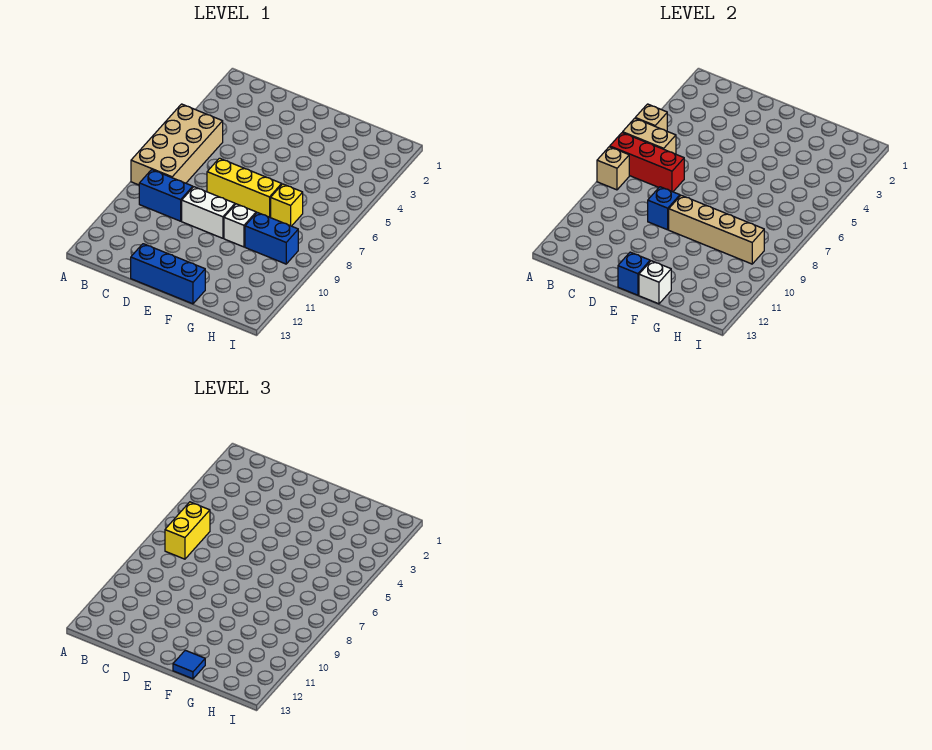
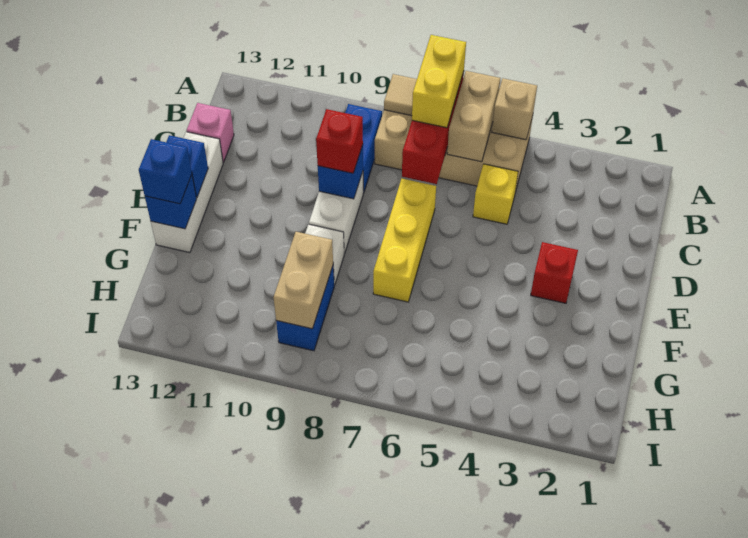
tan 1x1 brick [597,147,629,190] -> tan 1x1 tile [384,74,417,116]
yellow 1x2 brick [165,502,210,559] -> yellow 1x2 brick turned to [412,35,466,128]
none -> pink 1x1 brick [187,103,234,162]
none -> red 1x1 brick [316,109,363,173]
blue 1x3 brick [131,244,205,304] -> white 1x3 brick [151,132,223,253]
none -> red 1x1 brick [531,242,578,303]
tan 1x4 brick [669,195,764,264] -> tan 1x2 brick [274,232,334,329]
white 1x1 brick [639,261,671,304] -> blue 1x1 brick [145,175,196,229]
blue 1x1 tile [173,650,205,679] -> blue 1x1 brick [139,139,192,204]
yellow 1x1 brick [271,184,303,226] -> yellow 1x1 brick moved to [473,164,518,224]

